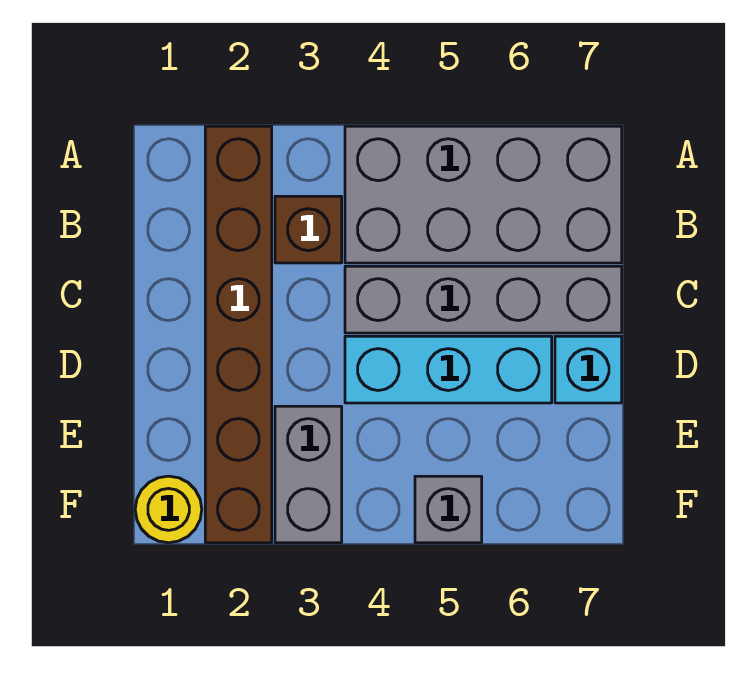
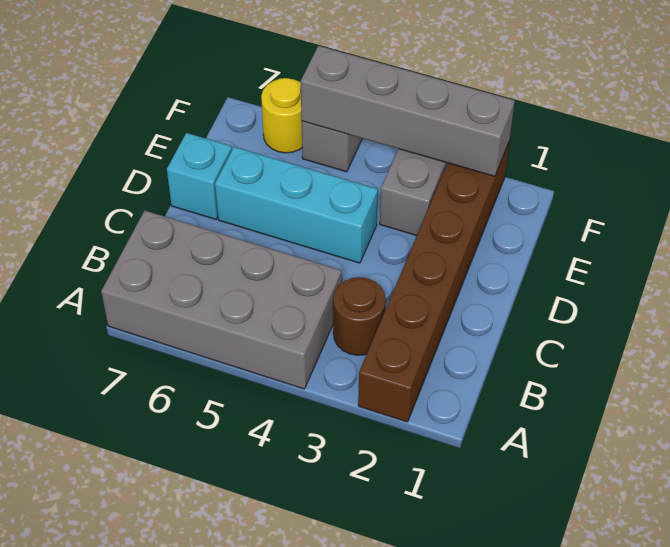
brown 1x1 brick [275,196,342,263] -> brown 1x1 round brick [333,277,386,355]
grey 1x4 brick [345,266,622,333] -> grey 1x4 brick moved to [301,46,515,176]
yellow 1x1 round brick [135,476,202,543] -> yellow 1x1 round brick moved to [261,78,302,153]

